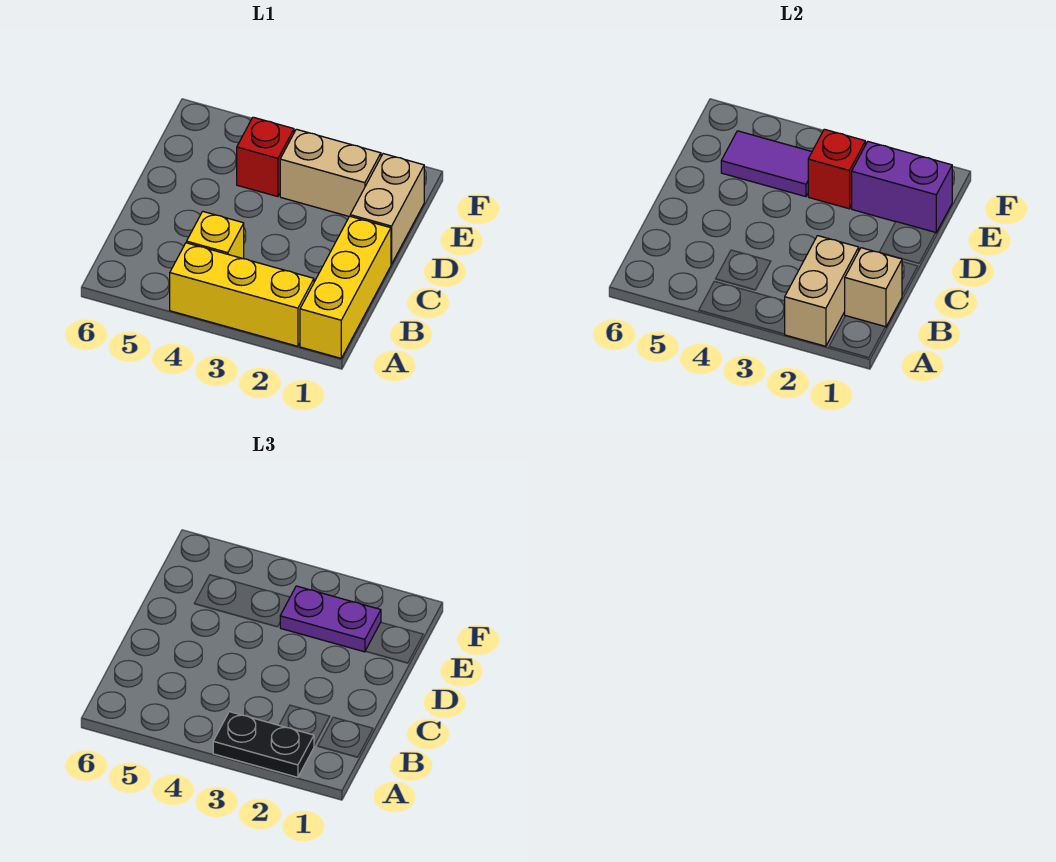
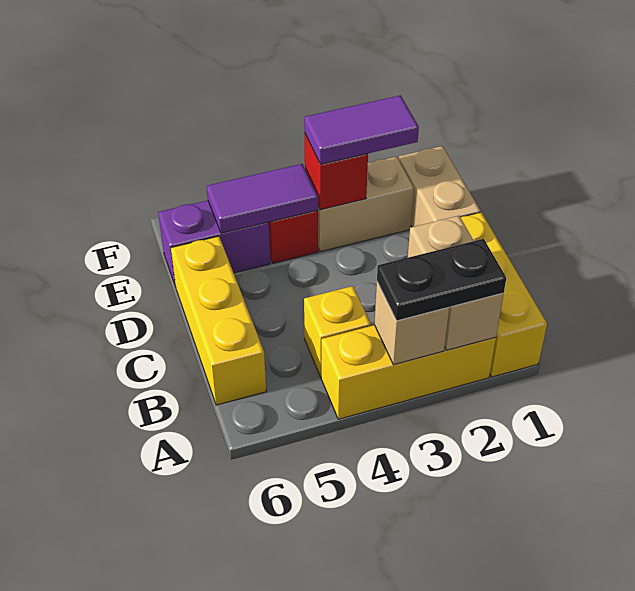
tan 1x1 brick [845,248,902,327] -> tan 1x1 brick moved to [374,282,449,365]
none -> yellow 1x3 brick [171,236,266,405]
purple 1x2 brick [851,142,952,233] -> purple 1x2 brick moved to [158,200,270,287]
purple 1x2 plate [280,586,381,652] -> purple 1x2 tile [304,95,419,164]

